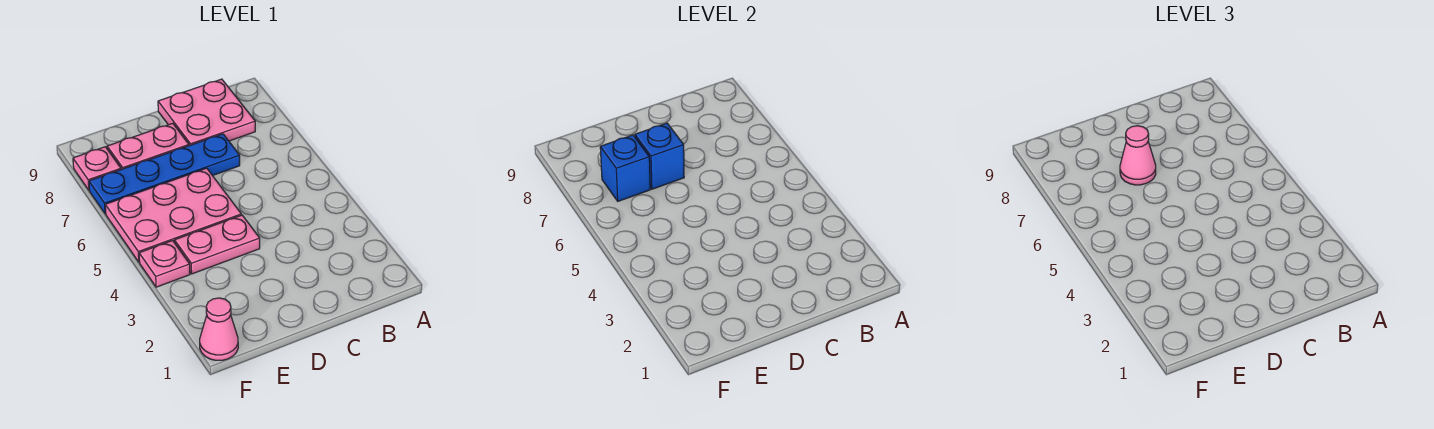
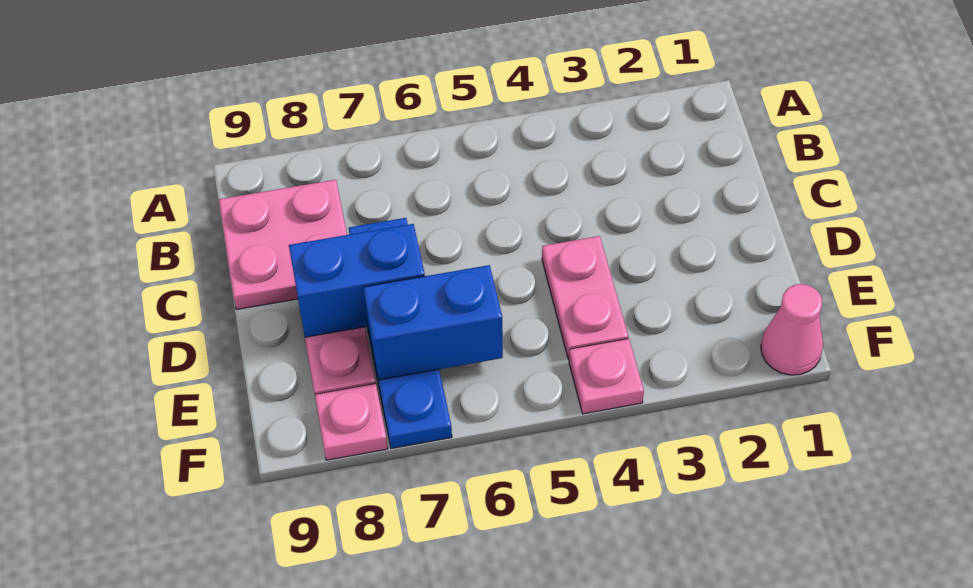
pink 2x3 plate [105,168,241,262] -> none
blue 1x1 brick [635,123,684,189] -> blue 1x2 brick [289,224,425,337]
pink 1x1 cone [1120,126,1156,185] -> none
blue 1x1 brick [600,135,650,201] -> blue 1x2 brick [363,265,503,380]

